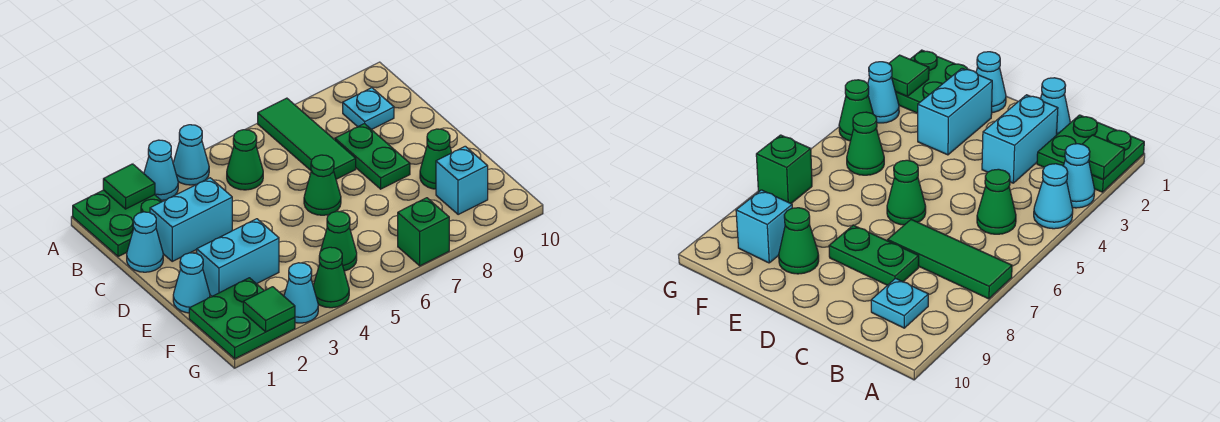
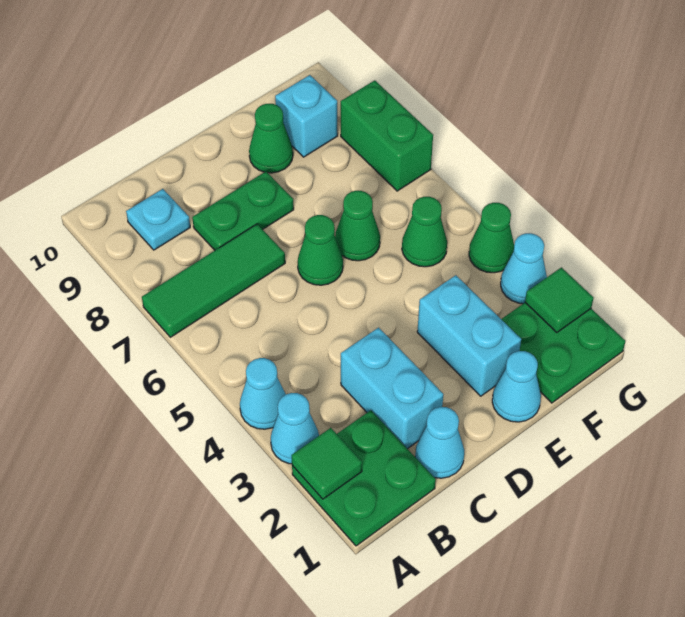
green 1x1 cone [227,130,263,190] -> green 1x1 cone moved to [335,191,380,261]
green 1x1 brick [398,198,449,266] -> green 1x2 brick [341,80,433,191]

